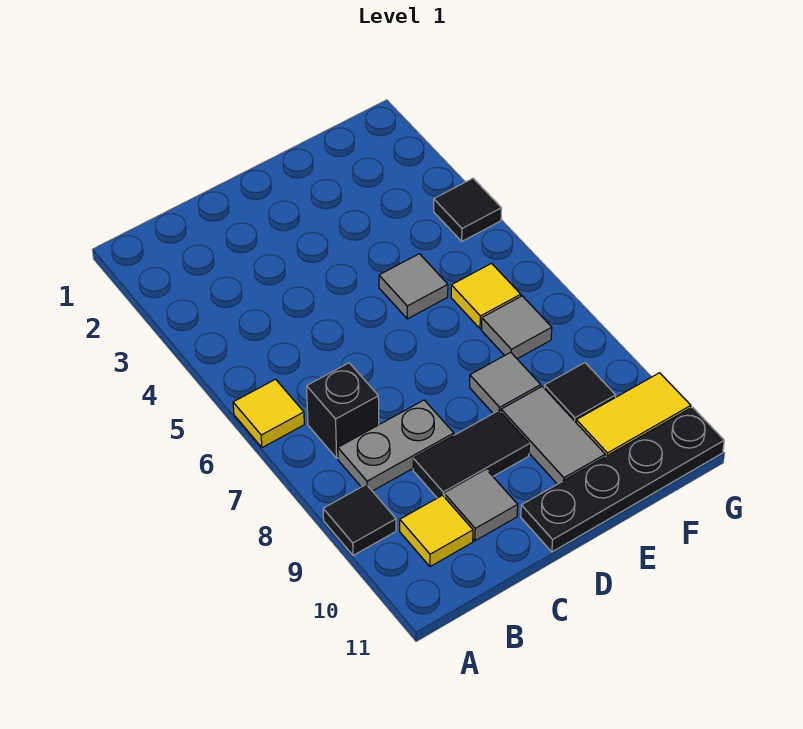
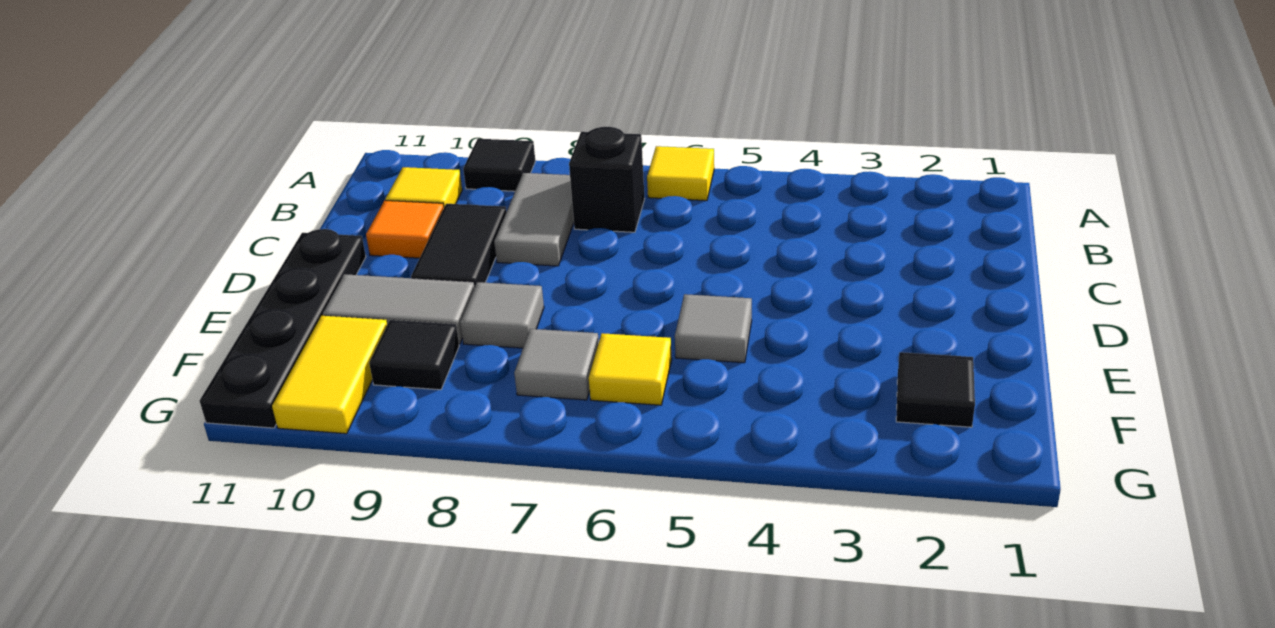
grey 1x2 plate [338,400,454,491] -> grey 1x2 tile [494,173,574,266]
grey 1x1 tile [445,470,518,541] -> orange 1x1 tile [366,200,444,258]
black 1x1 tile [434,178,502,241] -> black 1x1 tile moved to [896,352,975,427]

